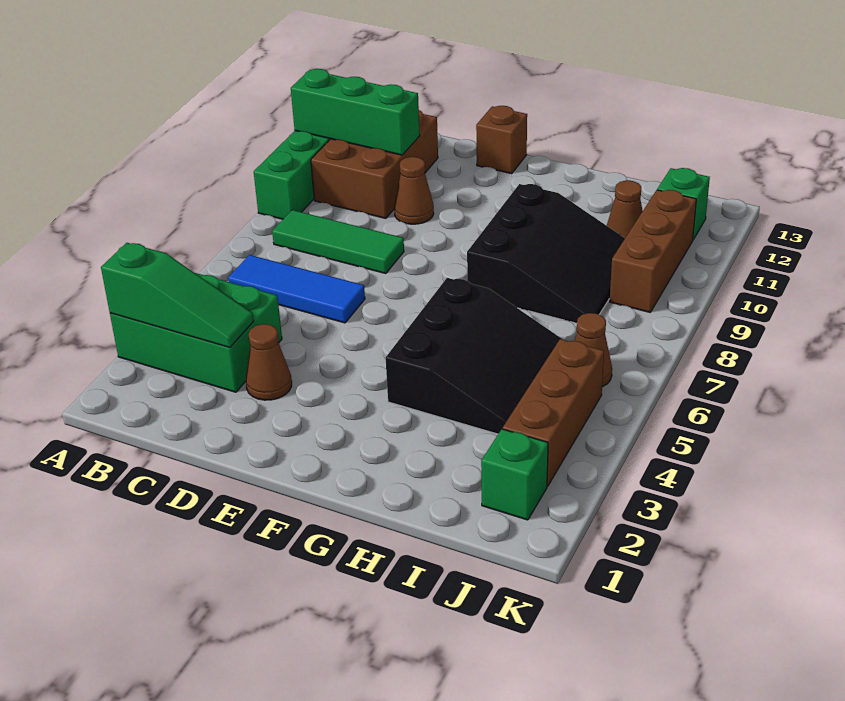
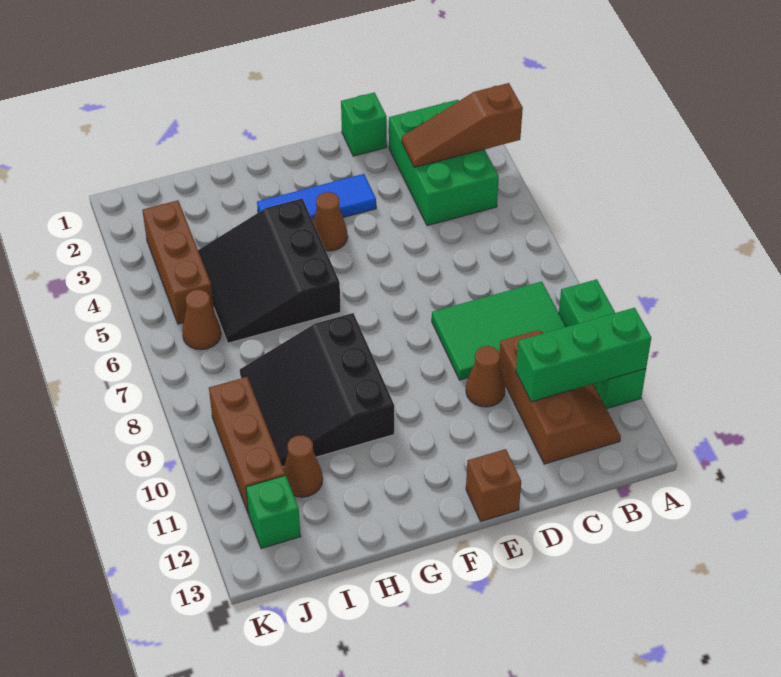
green 2x3 brick [110,273,282,392] -> green 2x3 brick turned to [389,100,499,226]
green 1x3 slope [101,243,254,348] -> brown 1x3 slope [402,83,523,167]
blue 1x3 tile [228,255,365,323] -> blue 1x3 tile moved to [257,174,376,221]
green 1x3 tile [272,210,404,274] -> green 2x3 tile [432,281,566,380]
brown 2x3 brick [311,110,438,219] -> brown 2x3 slope [500,330,621,464]
brown 1x1 cone [246,324,292,400] -> brown 1x1 cone moved to [313,192,348,251]
green 1x1 brick [481,429,548,520] -> green 1x1 brick moved to [341,92,387,156]

